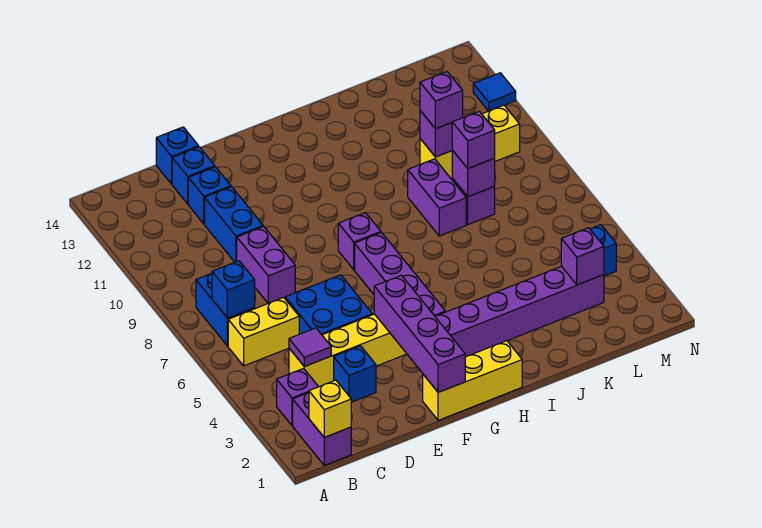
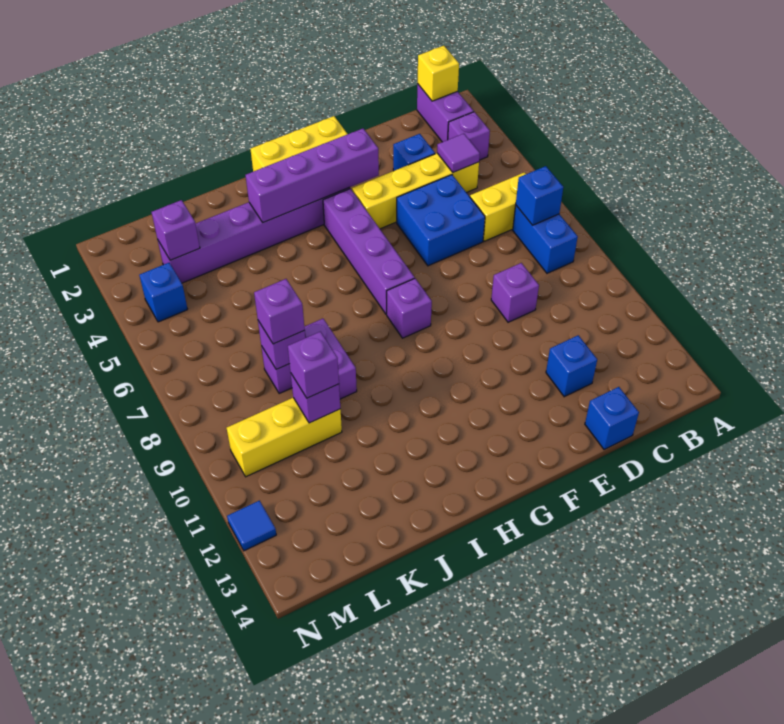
purple 1x2 brick [237,227,295,303] -> purple 1x1 brick [491,263,539,322]
blue 1x2 brick [205,187,263,262] -> none
blue 1x1 brick [172,147,215,204] -> none
purple 1x4 brick [374,275,465,392] -> purple 1x4 brick turned to [245,129,379,223]

